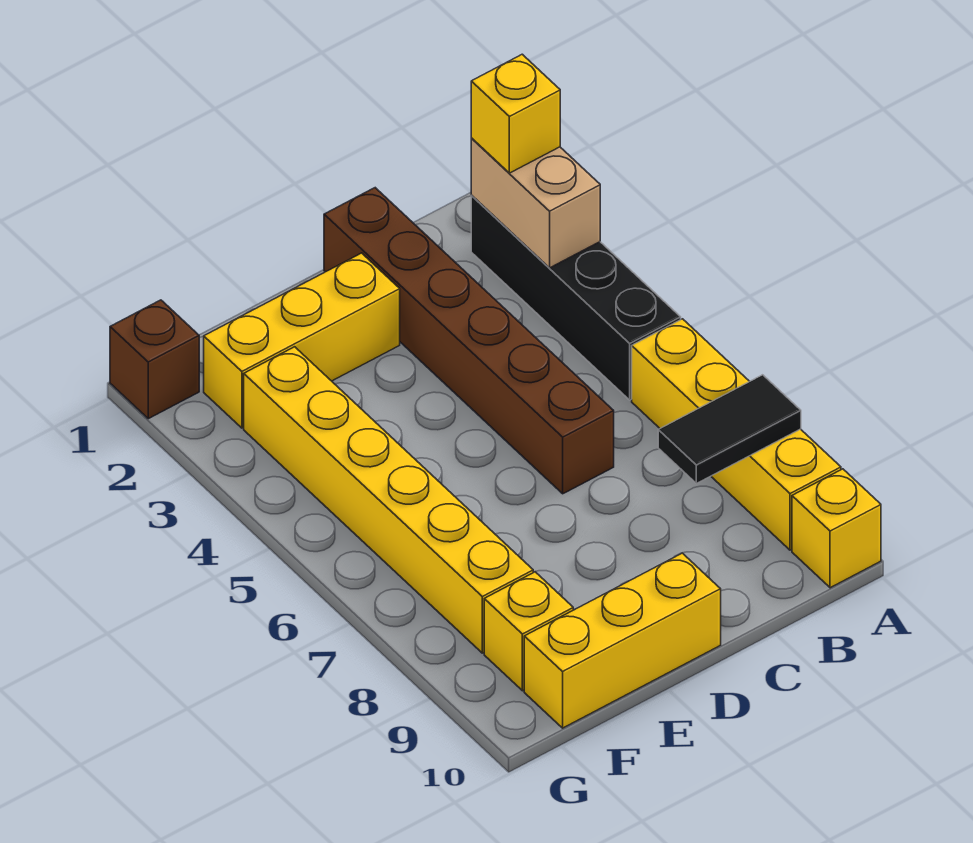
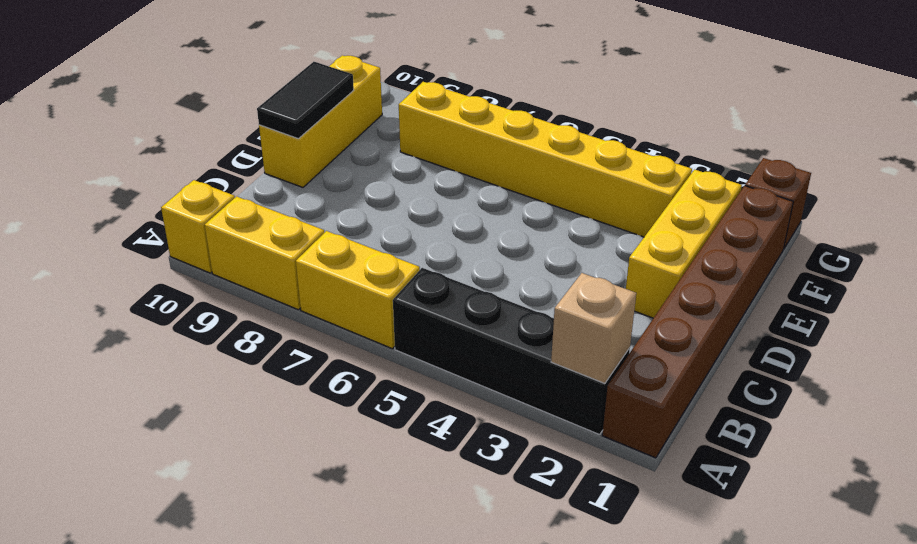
tan 1x2 brick [471,138,600,268] -> tan 1x1 brick [551,273,636,384]
yellow 1x1 brick [471,54,560,173] -> none
black 1x2 tile [658,375,801,484] -> black 1x2 tile moved to [257,62,354,139]
brown 1x6 brick [324,188,614,494] -> brown 1x6 brick turned to [602,186,793,458]
yellow 1x1 brick [484,572,573,691] -> none

